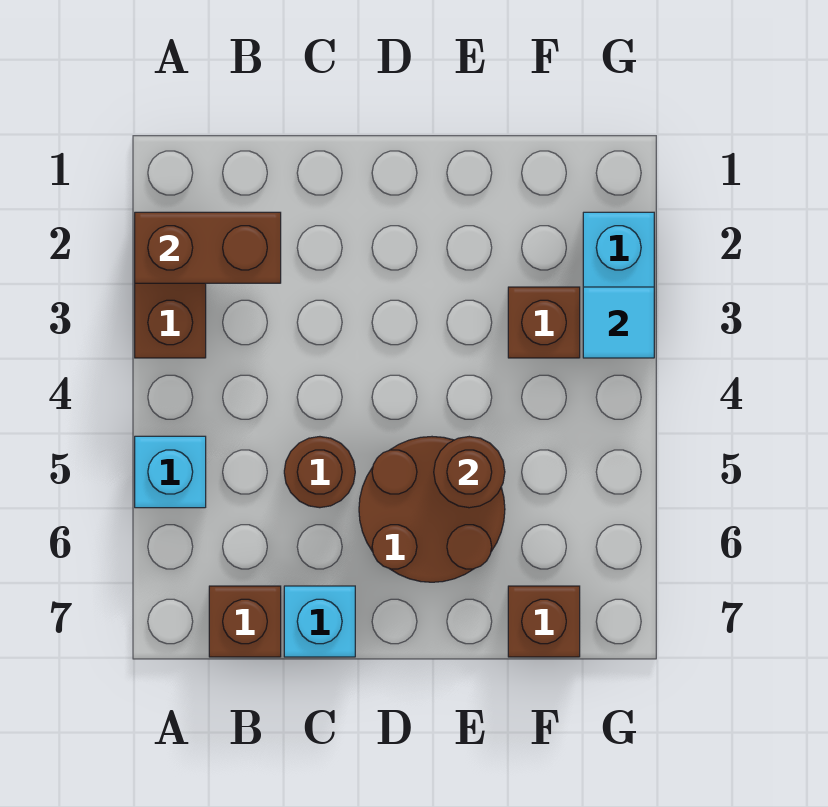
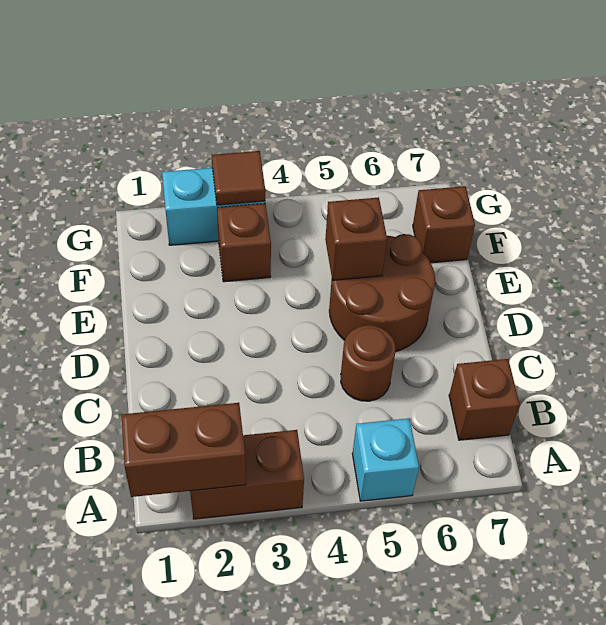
brown 1x2 brick [135,212,281,283] -> brown 1x2 brick turned to [122,403,246,497]
cyan 1x1 brick [284,586,355,657] -> none
brown 1x1 round brick [434,437,505,508] -> brown 1x1 brick [325,197,387,280]
cyan 1x1 tile [583,287,654,358] -> brown 1x1 tile [212,151,265,205]

